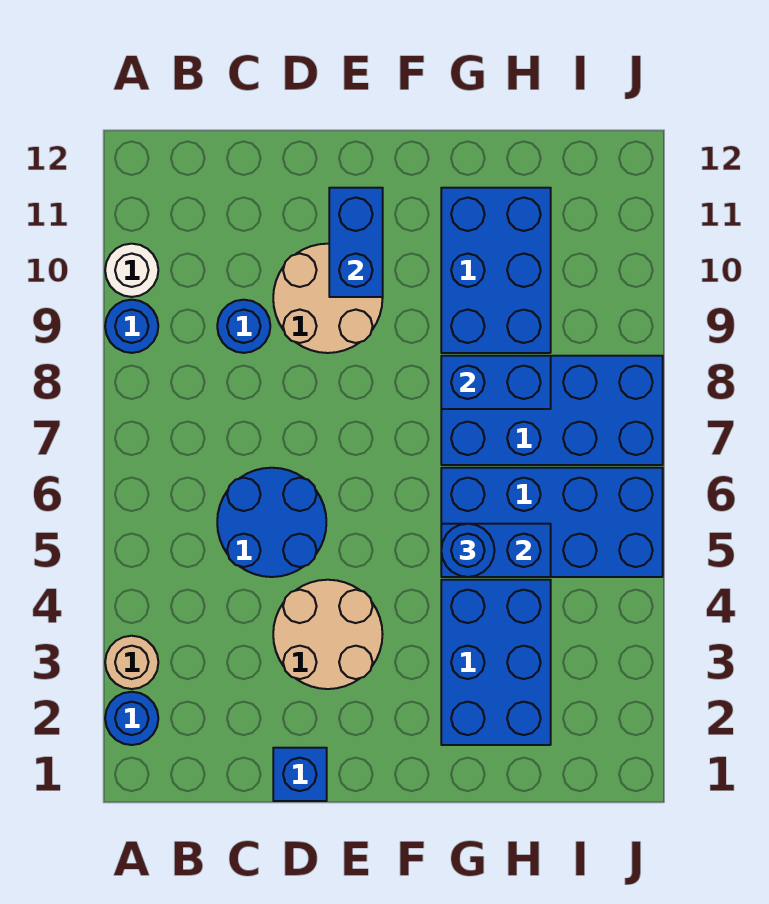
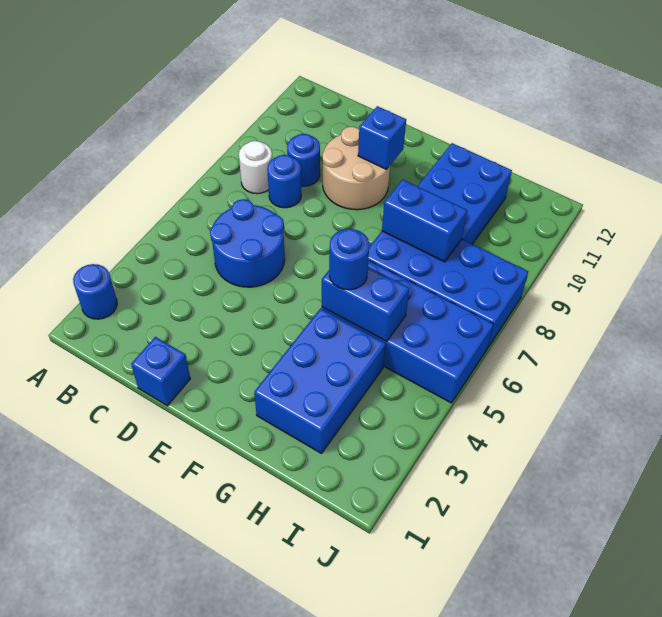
tan 1x1 round brick [105,636,158,689] -> none
blue 1x1 round brick [105,300,158,353] -> blue 1x1 round brick moved to [267,155,301,208]
white 1x1 round brick [105,244,158,297] -> white 1x1 round brick moved to [239,141,272,194]
tan 2x2 round brick [273,580,383,689] -> none
blue 1x2 brick [329,188,383,297] -> blue 1x1 brick [358,106,406,169]

